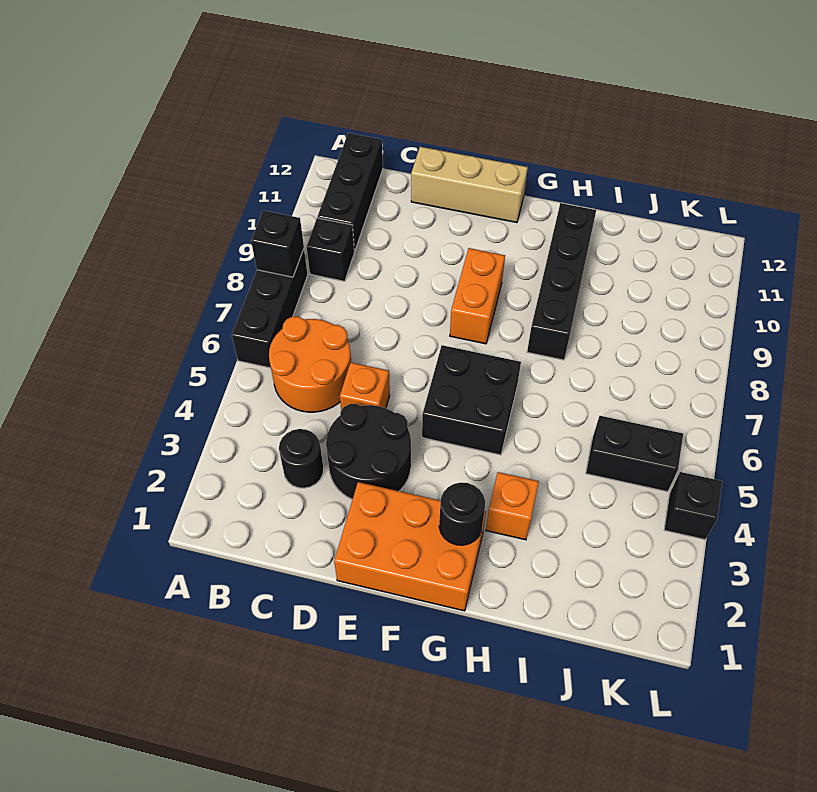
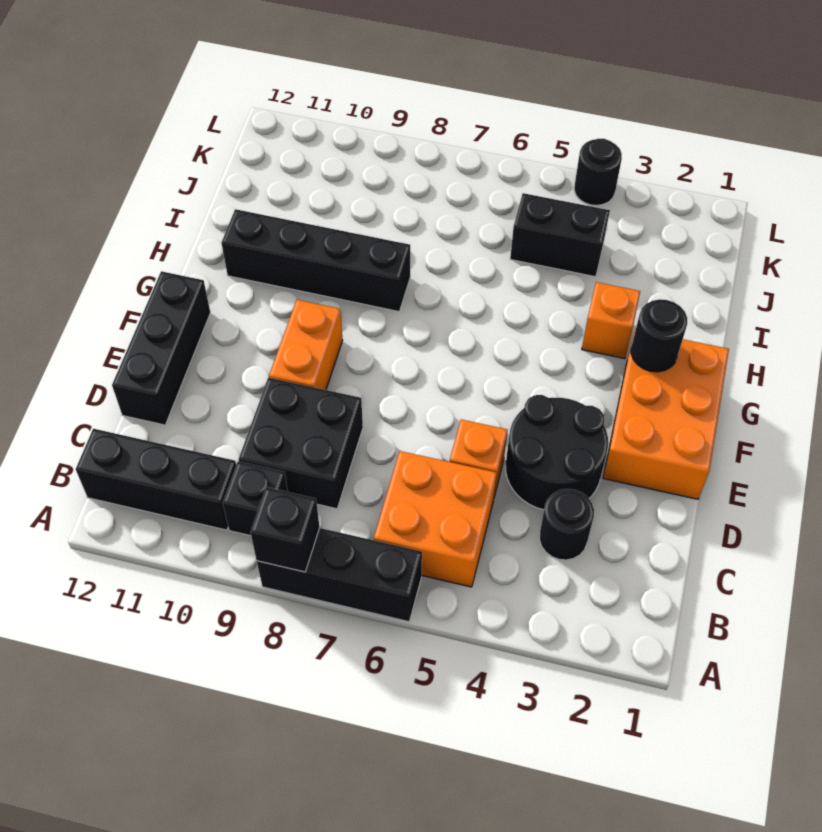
orange 2x2 round brick [269,317,351,412] -> orange 2x2 brick [374,451,497,587]
tan 1x3 brick [411,147,528,223] -> black 1x3 brick [112,271,210,425]
black 2x2 brick [422,345,521,455] -> black 2x2 brick moved to [239,378,363,509]
orange 1x2 brick [450,248,505,344] -> orange 1x2 brick turned to [269,300,343,390]
black 1x2 brick [586,416,683,492] -> black 1x2 brick turned to [510,193,610,277]
black 1x1 brick [664,472,722,539] -> black 1x1 round brick [574,139,622,205]

